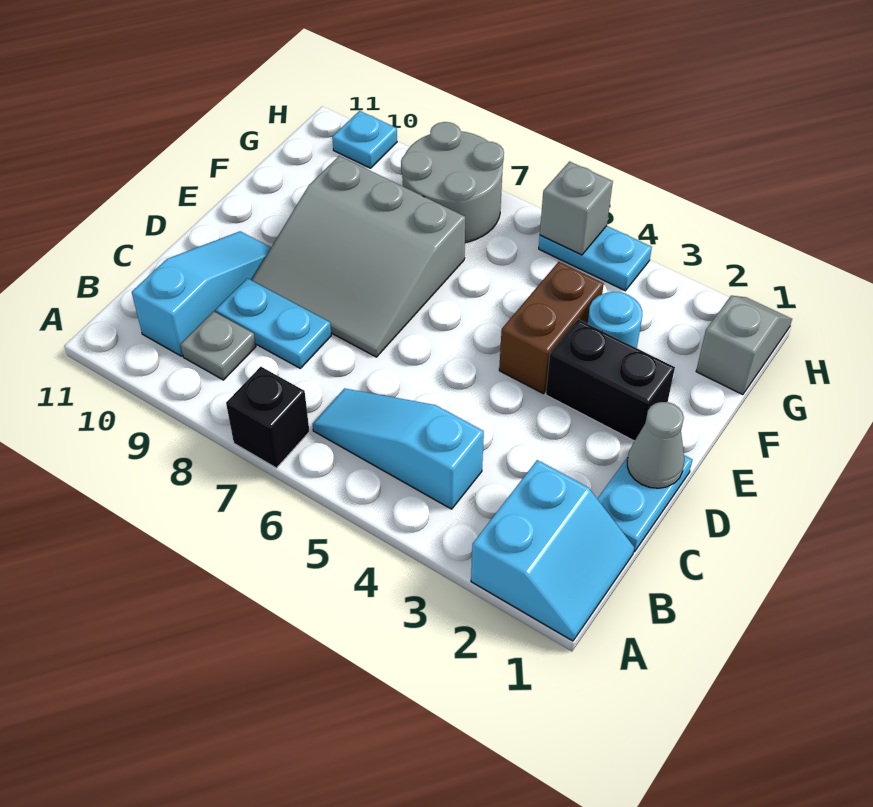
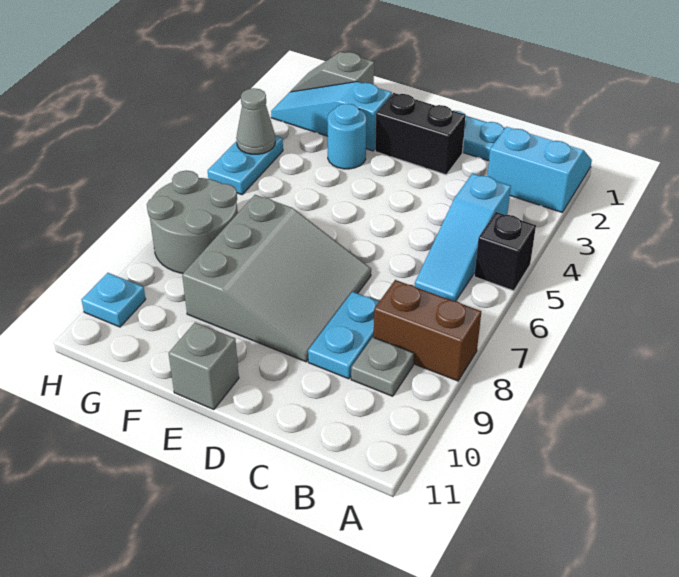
black 1x1 brick [226,367,309,468] -> black 1x1 brick moved to [474,212,536,291]
cyan 1x3 slope [132,231,271,356] -> cyan 1x3 slope moved to [271,82,392,151]
grey 1x1 cone [627,402,684,488] -> grey 1x1 cone moved to [236,88,275,154]
black 1x2 brick [546,319,675,441] -> black 1x2 brick turned to [375,93,466,175]
brown 1x2 brick [499,262,604,394] -> brown 1x2 brick moved to [374,280,481,381]
grey 1x1 brick [540,162,613,255] -> grey 1x1 brick moved to [169,322,239,410]

